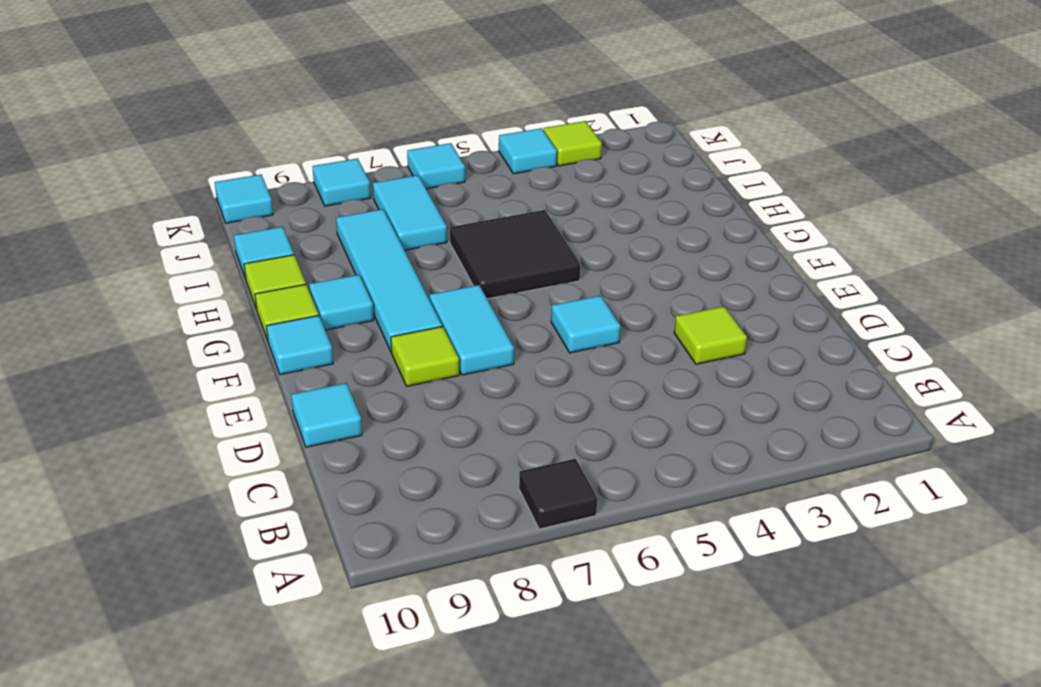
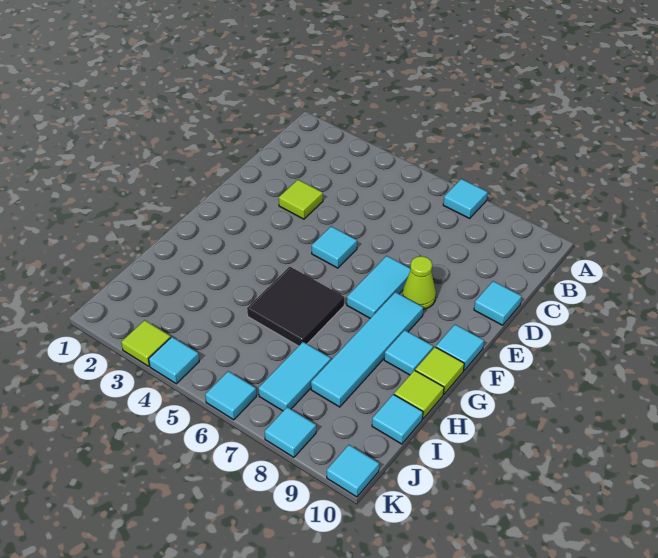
black 1x1 tile [519,459,597,529] -> cyan 1x1 tile [443,179,487,218]
lime 1x1 tile [391,326,459,386] -> lime 1x1 cone [402,256,436,309]

